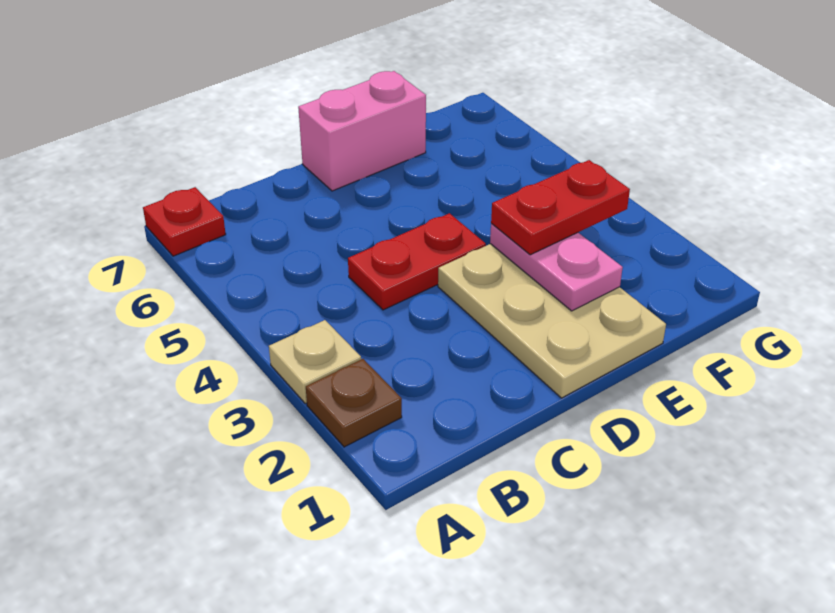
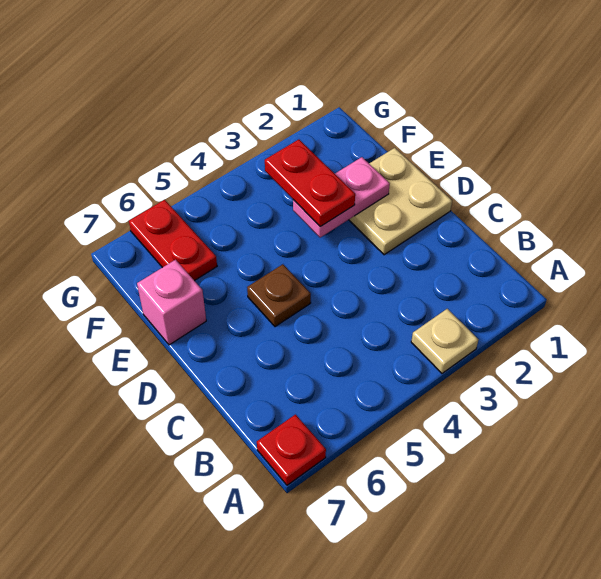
brown 1x1 plate [306,359,402,447] -> brown 1x1 plate moved to [247,264,311,327]
red 1x2 plate [348,213,486,310] -> red 1x2 plate moved to [129,200,217,281]
tan 2x3 plate [438,244,666,398] -> tan 2x2 plate [349,148,452,255]
pink 1x2 brick [298,71,426,191] -> pink 1x1 brick [137,260,206,345]

